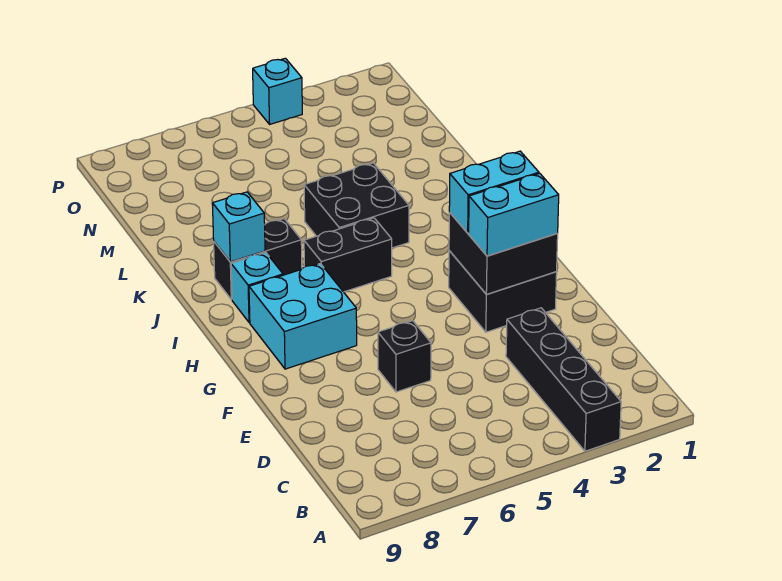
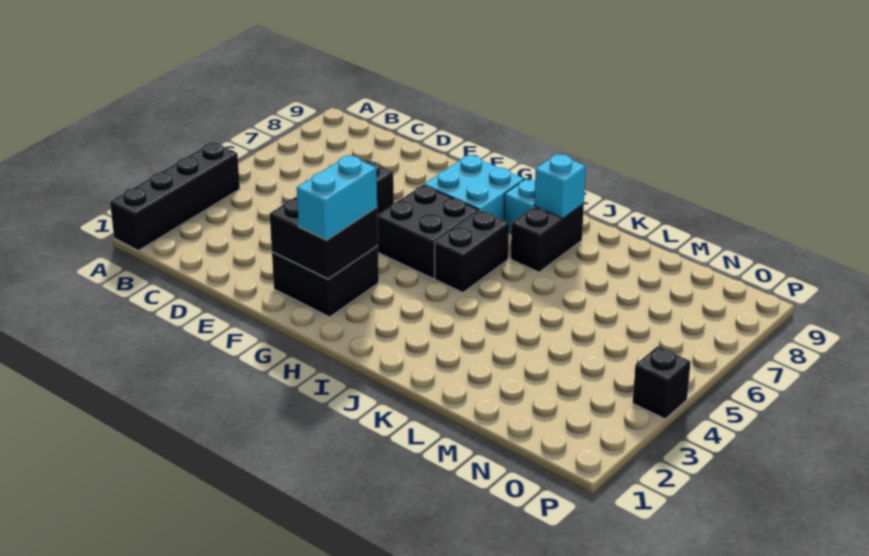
black 1x4 brick [506,308,621,451] -> black 1x4 brick turned to [110,142,240,251]
cyan 1x2 brick [469,173,559,256] -> none
black 2x2 brick [304,163,409,248] -> black 2x2 brick moved to [377,185,479,278]
cyan 1x1 brick [253,58,302,124] -> black 1x1 brick [633,346,691,419]

